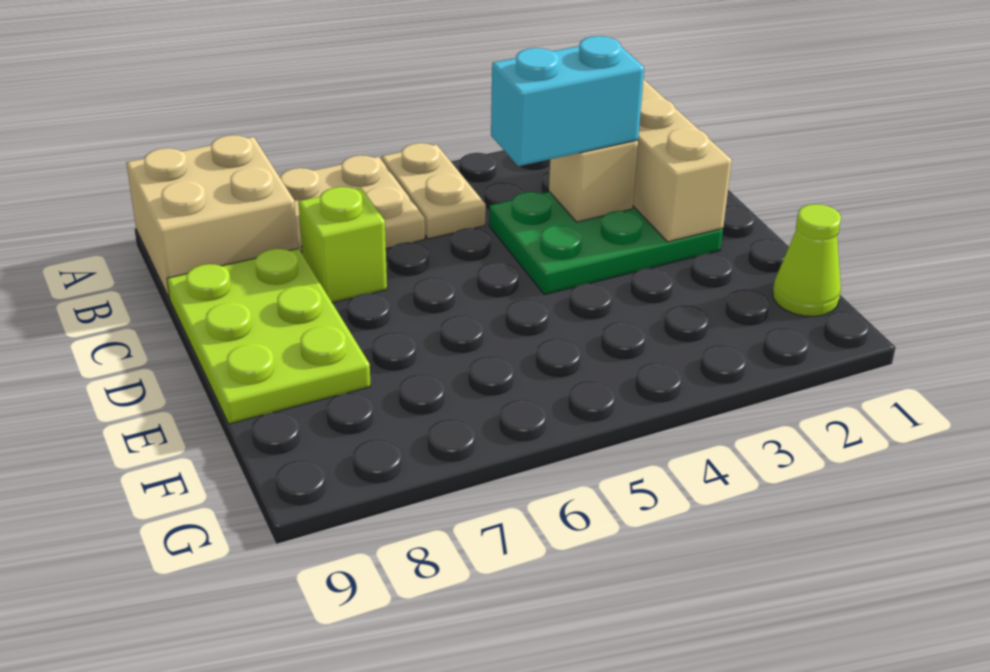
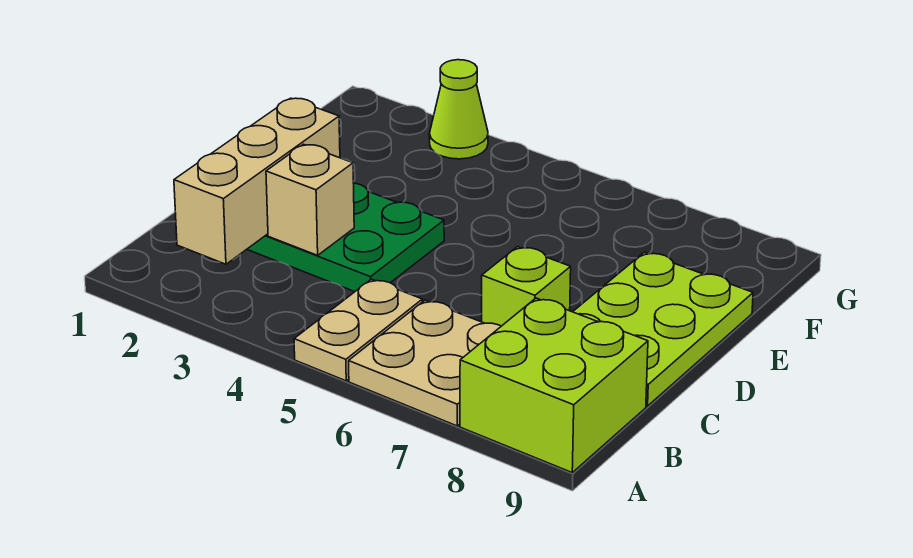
tan 2x2 brick [126,135,298,299] -> lime 2x2 brick [460,298,648,472]
cyan 1x2 brick [491,36,644,166] -> none
lime 1x1 cone [773,204,841,316] -> lime 1x1 cone moved to [429,60,488,159]

